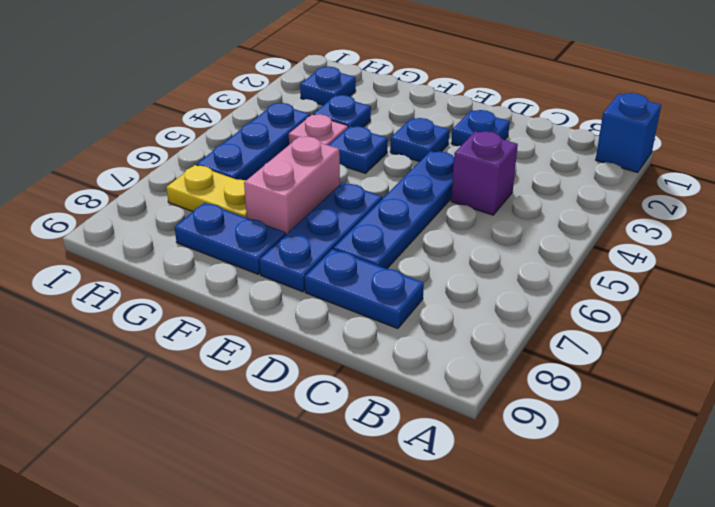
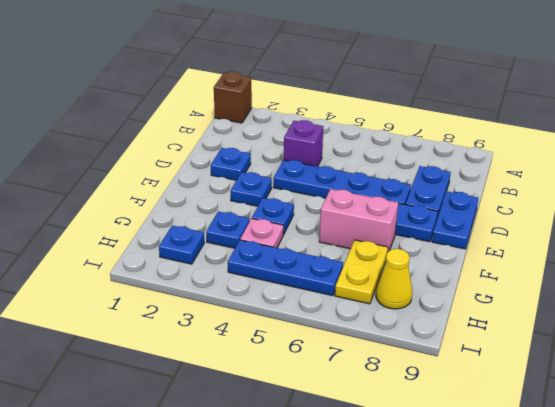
blue 1x1 brick [596,93,661,172] -> brown 1x1 brick [214,72,252,123]
blue 1x2 plate [175,203,286,274] -> blue 1x2 plate moved to [432,191,478,249]
none -> yellow 1x1 cone [376,249,412,309]

